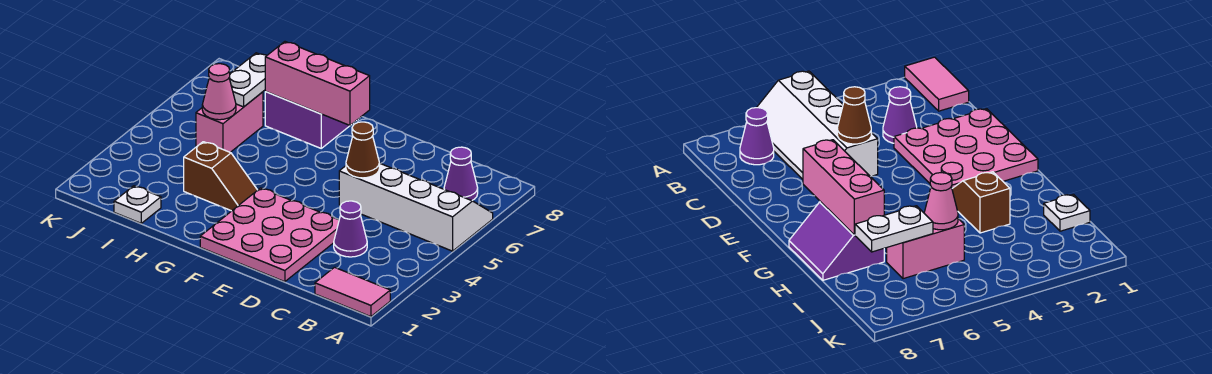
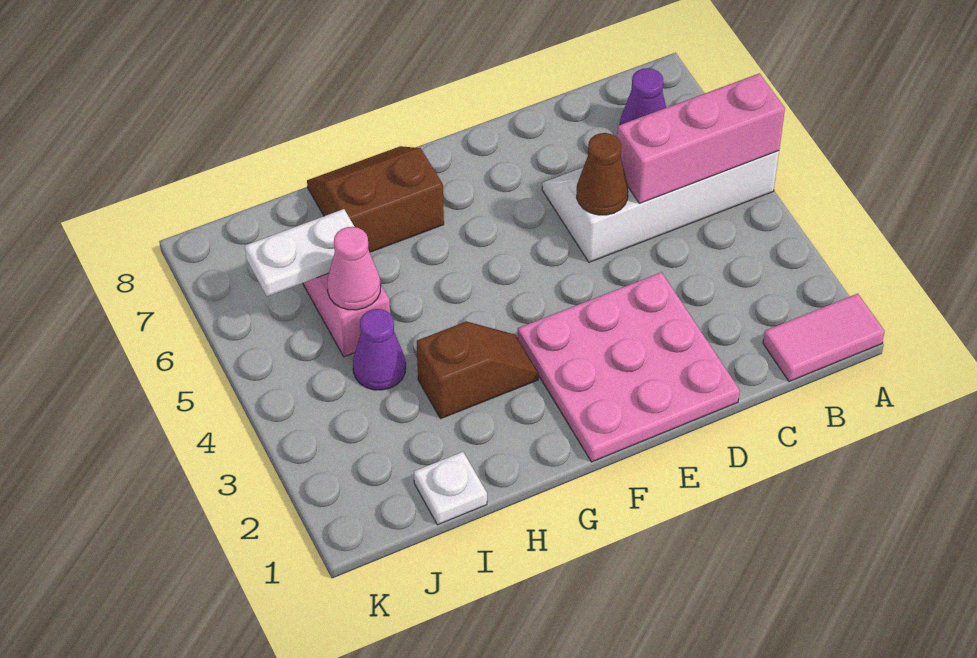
purple 1x1 cone [334,201,367,257] -> purple 1x1 cone moved to [353,309,406,390]
pink 1x3 brick [265,42,370,125] -> pink 1x3 brick moved to [617,73,785,203]
purple 2x2 slope [265,92,350,148] -> brown 2x2 slope [307,146,444,252]
white 1x2 plate [229,53,267,107] -> white 1x2 plate turned to [245,209,354,296]

